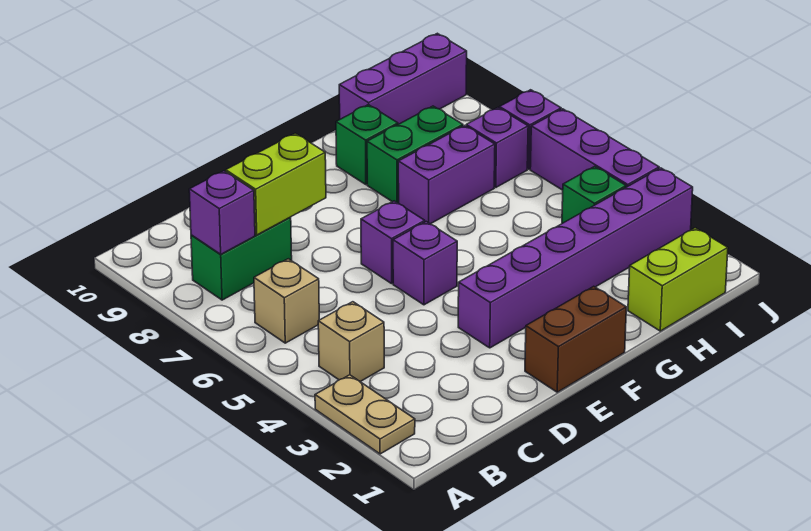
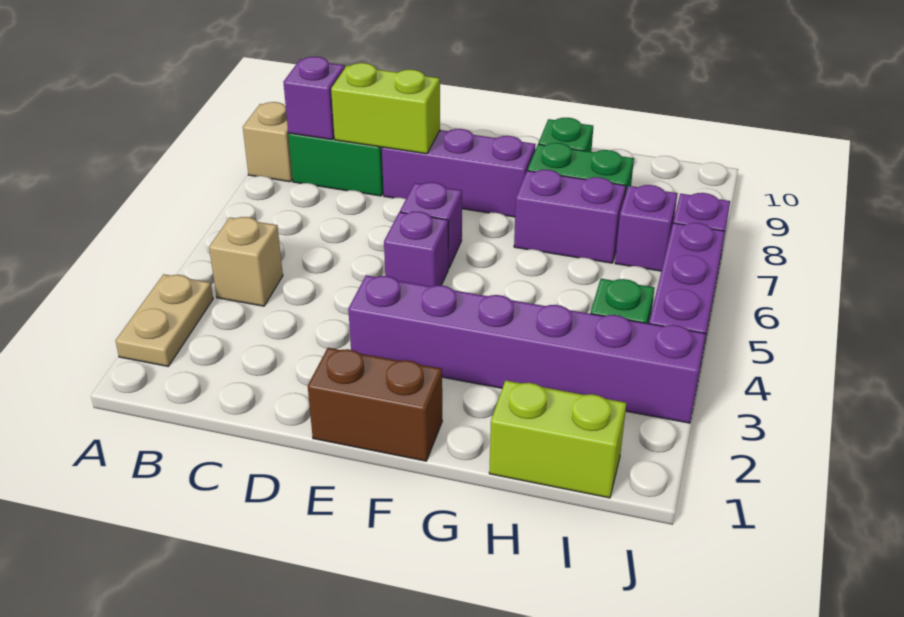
tan 1x1 brick [254,259,319,343] -> tan 1x1 brick moved to [243,102,293,182]
purple 1x3 brick [339,33,467,124] -> purple 1x3 brick moved to [382,129,536,217]

